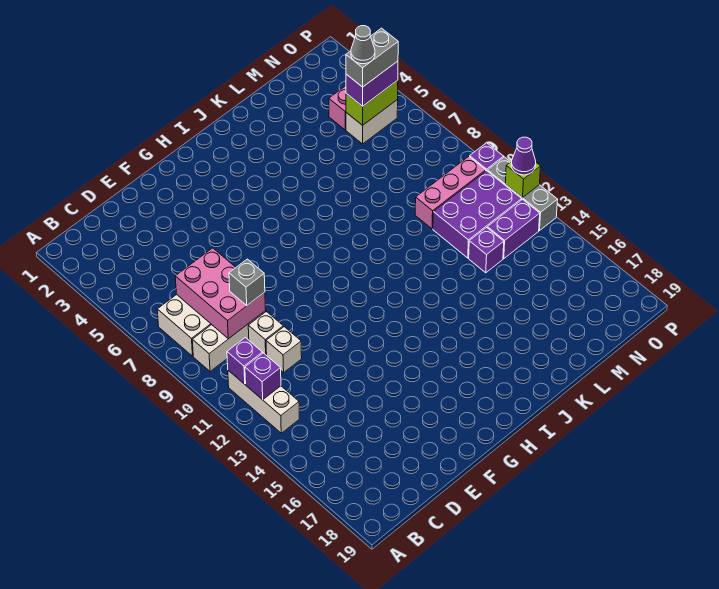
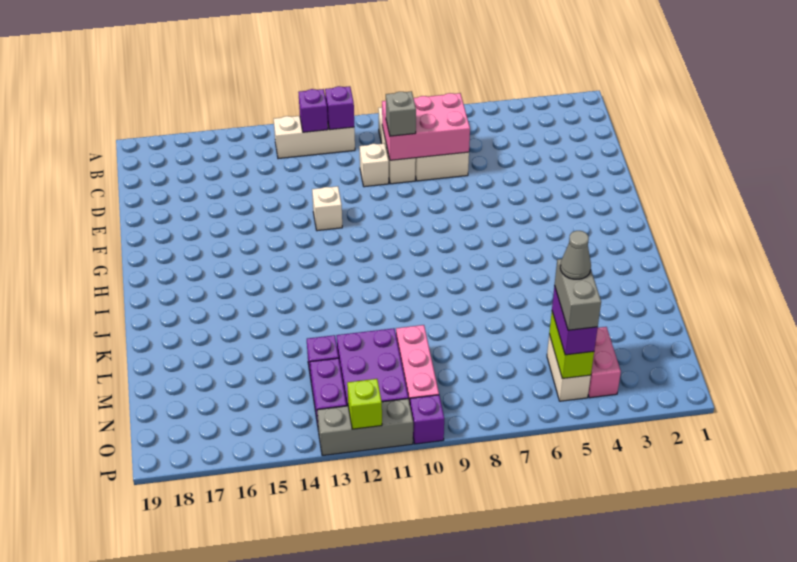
white 1x1 brick [266,327,302,373] -> white 1x1 brick moved to [312,186,342,231]
purple 1x1 cone [511,137,536,175] -> none

